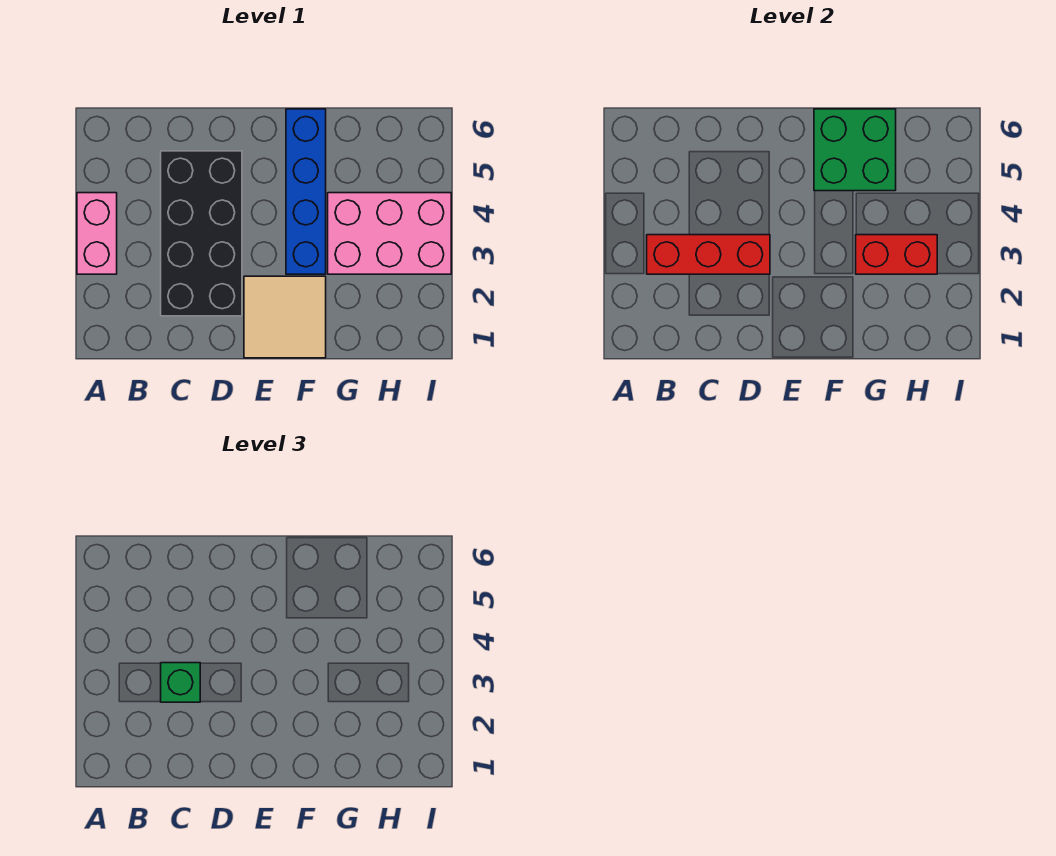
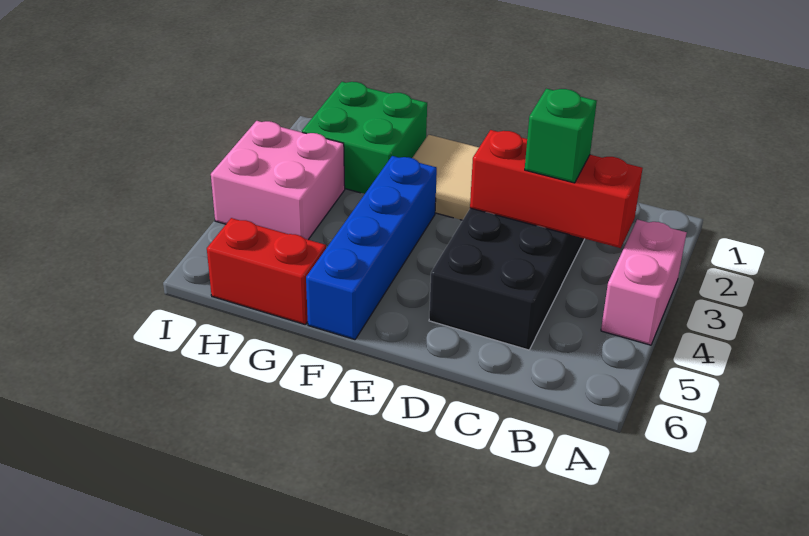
green 2x2 brick [814,109,896,191] -> green 2x2 brick moved to [302,82,427,194]
pink 2x3 brick [328,193,451,274] -> pink 2x2 brick [211,121,345,240]
red 1x2 brick [856,235,937,274] -> red 1x2 brick moved to [207,218,326,325]

